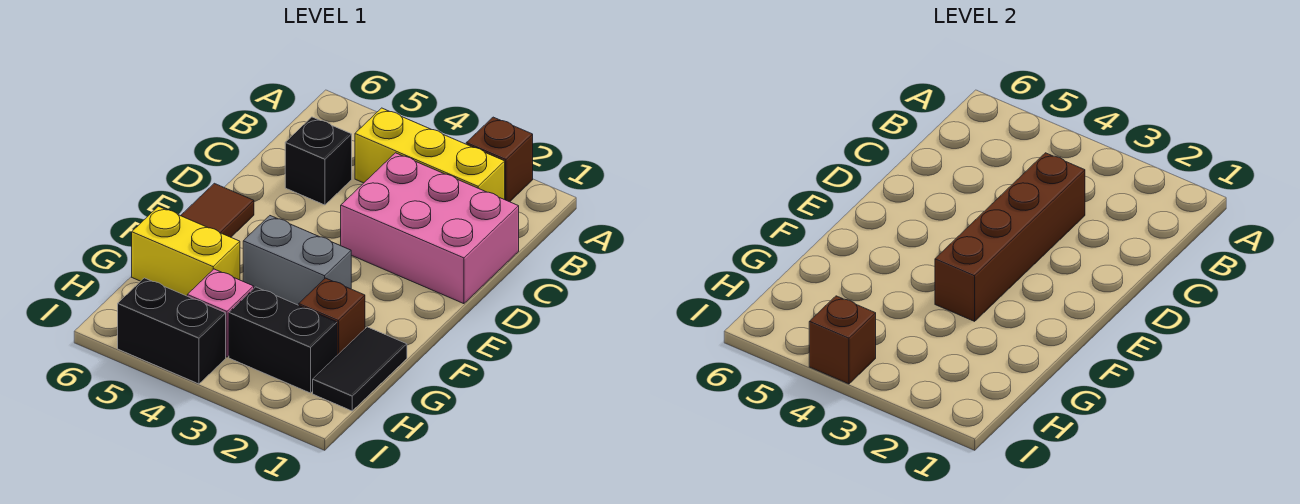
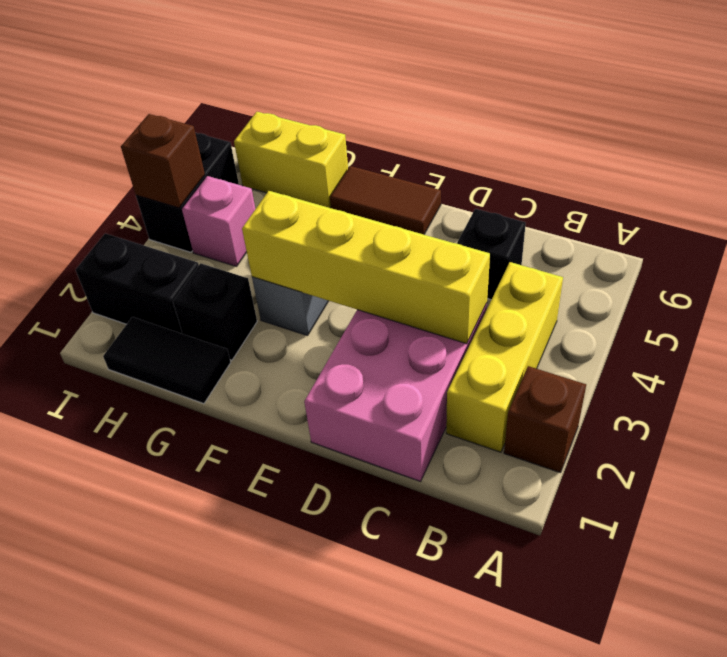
brown 1x4 brick [935,153,1085,321] -> yellow 1x4 brick [242,191,490,344]
brown 1x1 brick [299,278,365,355] -> black 1x1 brick [173,263,257,360]
yellow 1x2 brick [132,206,240,296] -> yellow 1x2 brick turned to [234,112,348,208]
black 1x2 brick [229,287,337,393] -> black 1x2 brick turned to [76,233,199,334]

